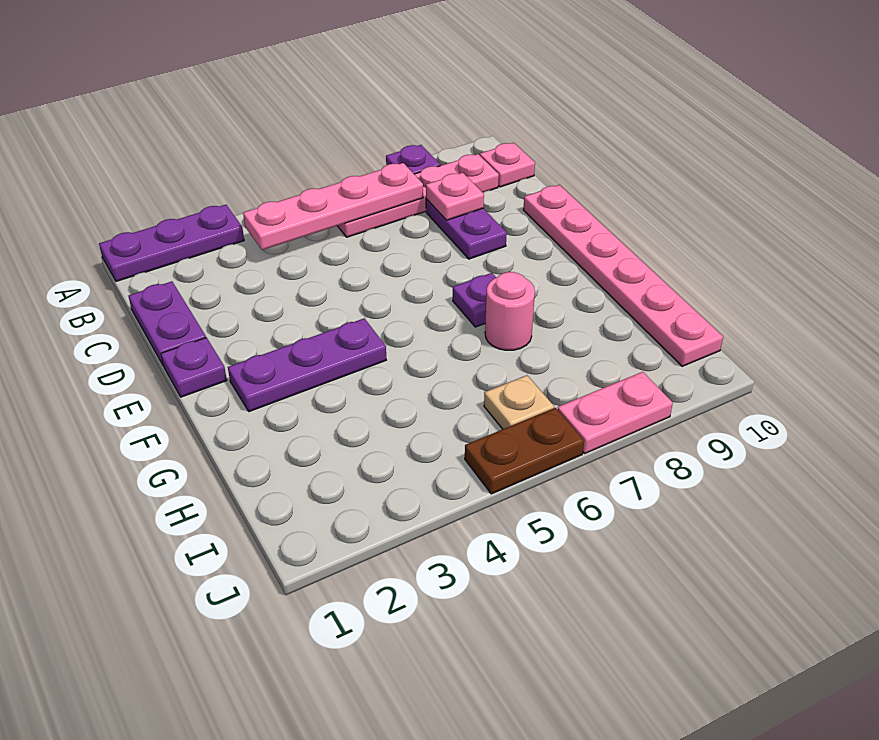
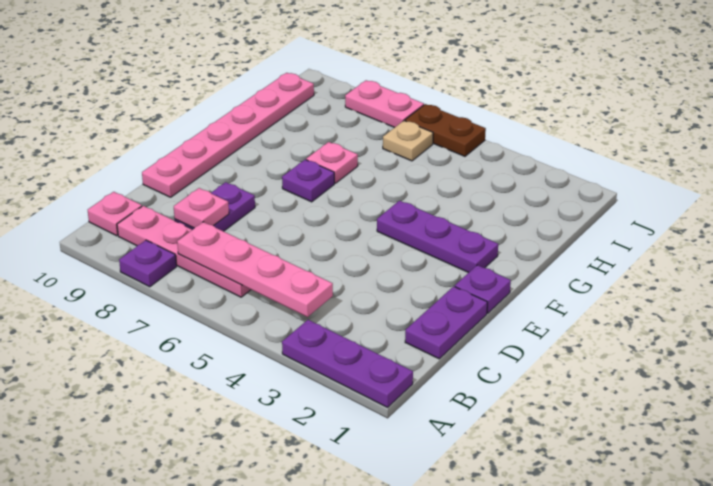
pink 1x1 round brick [485,272,535,350] -> pink 1x1 plate [306,142,358,183]

